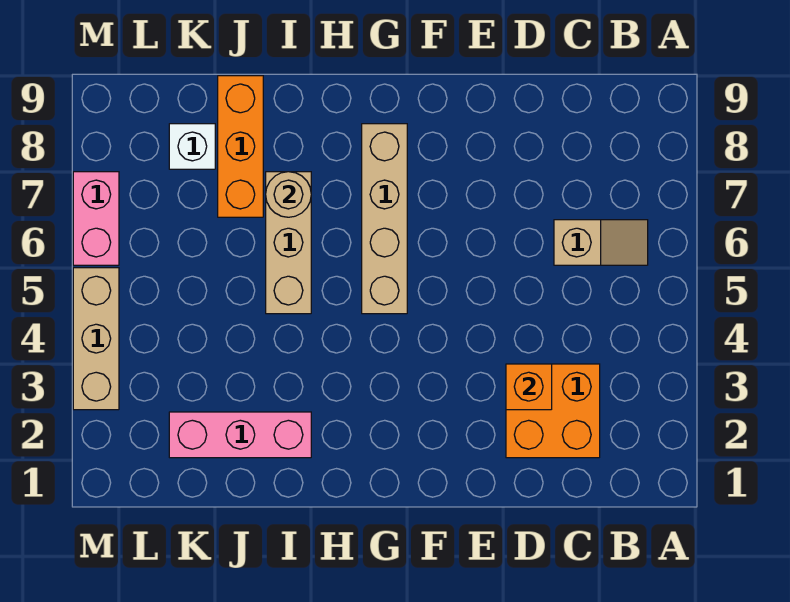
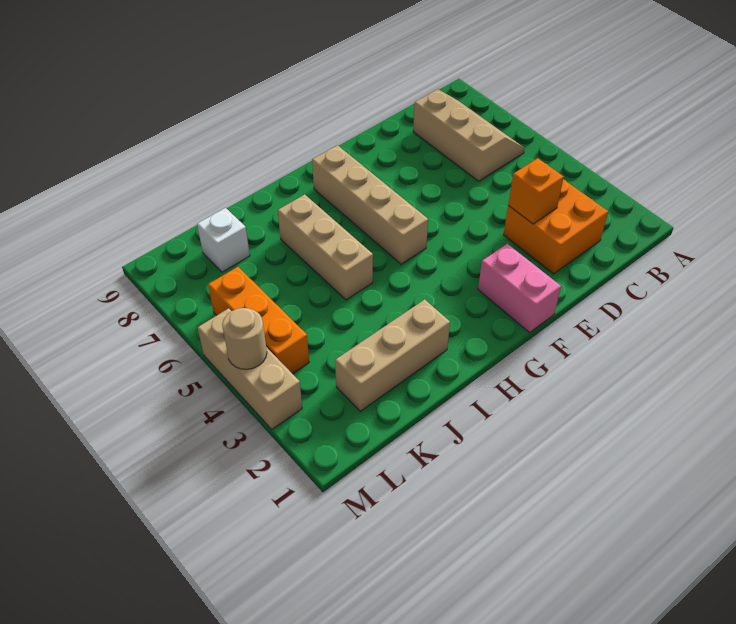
tan 1x2 slope [554,220,648,265] -> tan 2x3 slope [413,89,524,181]
pink 1x3 brick [169,412,311,458] -> tan 1x3 brick [335,299,450,411]
tan 1x1 round brick [266,172,311,217] -> tan 1x1 round brick moved to [222,308,267,369]
orange 1x3 brick [218,76,263,217] -> orange 1x3 brick moved to [208,267,309,374]
pink 1x2 brick [73,172,119,265] -> pink 1x2 brick moved to [478,244,561,332]

